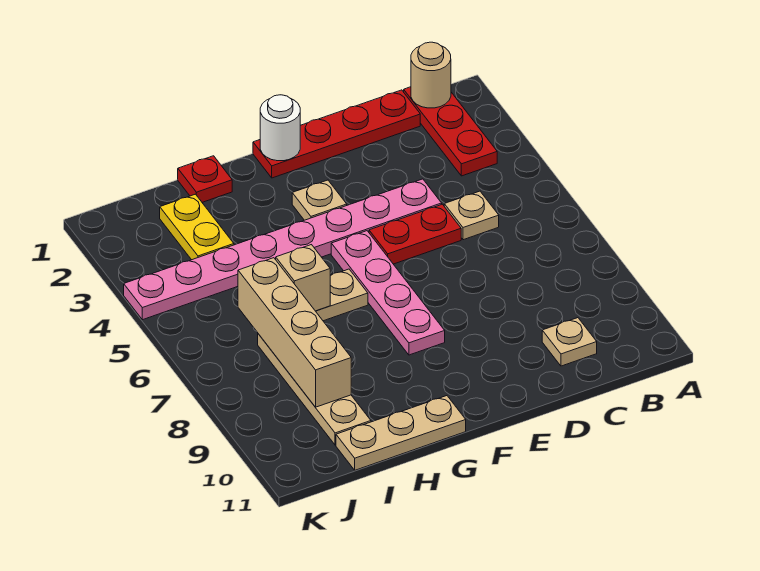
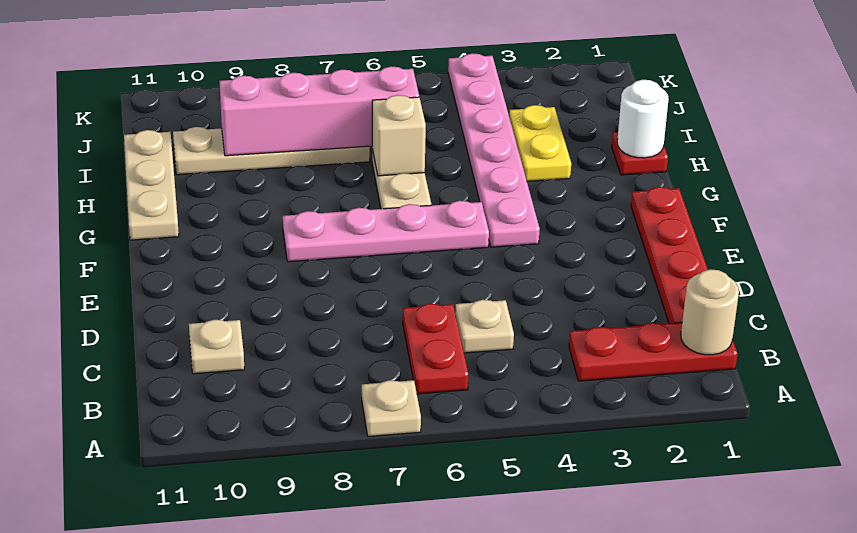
pink 1x8 plate [124,179,442,320] -> pink 1x6 plate [448,53,540,247]
red 1x2 plate [369,204,461,264] -> red 1x2 plate moved to [403,304,468,394]
white 1x1 round brick [260,95,300,161] -> white 1x1 round brick moved to [617,80,669,158]
tan 1x1 plate [292,180,347,220] -> tan 1x1 plate moved to [362,380,421,437]
yellow 1x2 plate [160,194,234,260] -> yellow 1x2 plate turned to [509,105,571,181]
tan 1x4 brick [238,258,351,407] -> pink 1x4 brick [219,66,419,156]

